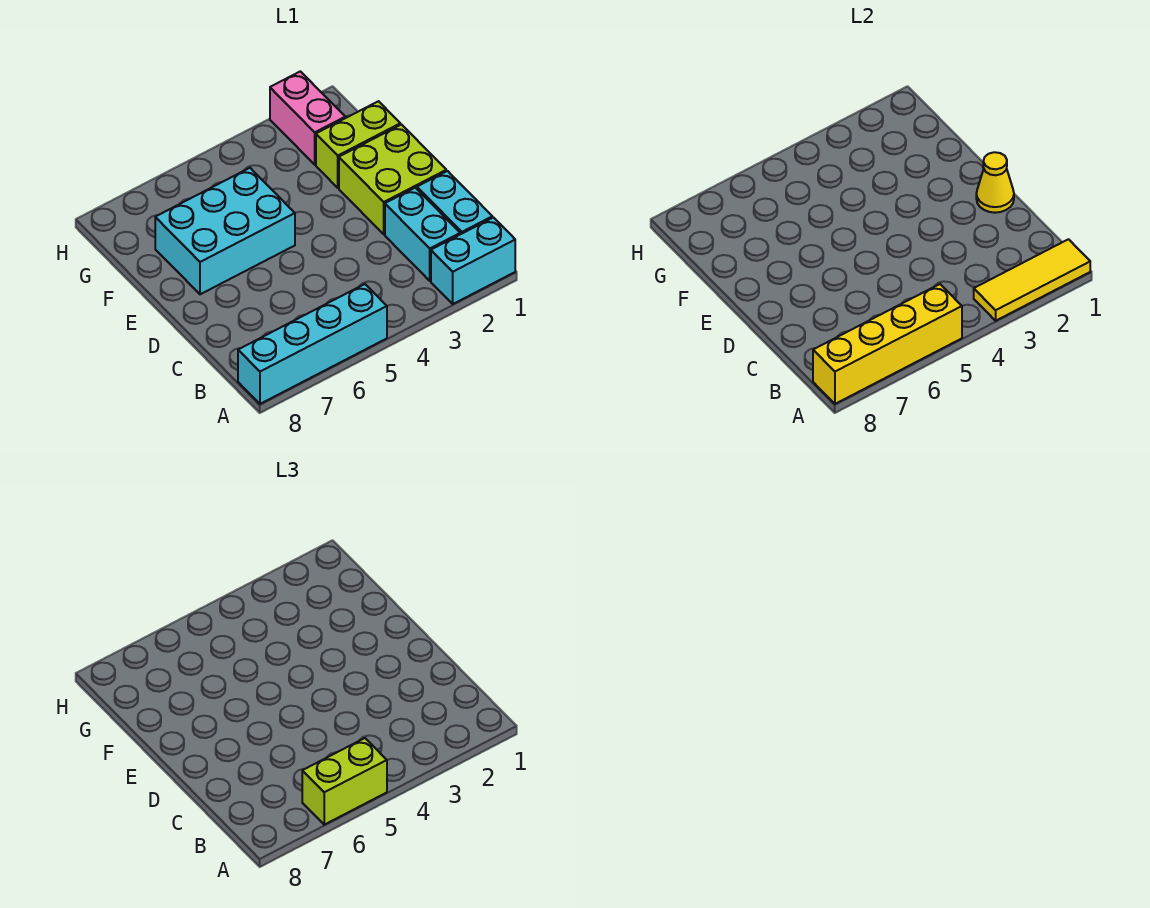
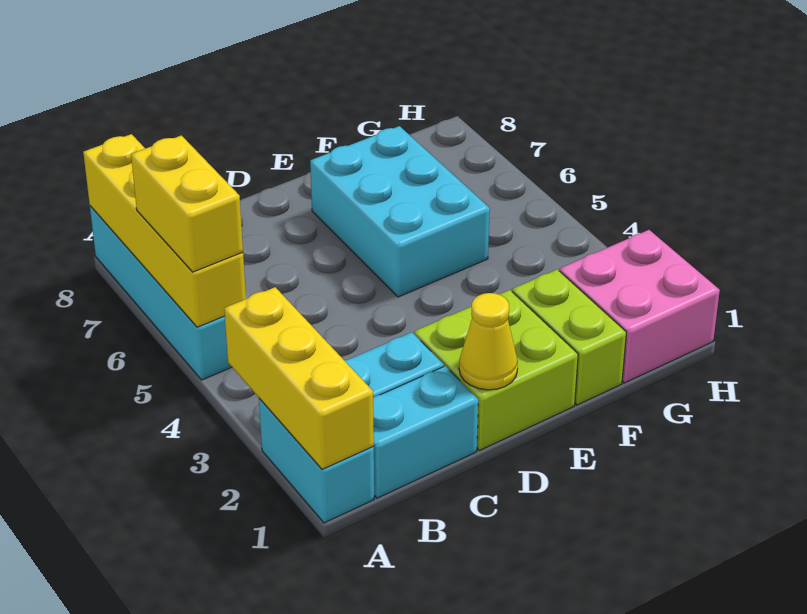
yellow 1x3 tile [974,239,1090,321] -> yellow 1x3 brick [224,287,374,469]
lime 1x2 brick [302,738,387,825] -> yellow 1x2 brick [131,135,243,272]
pink 1x2 brick [270,71,345,165] -> pink 2x2 brick [560,230,720,383]

